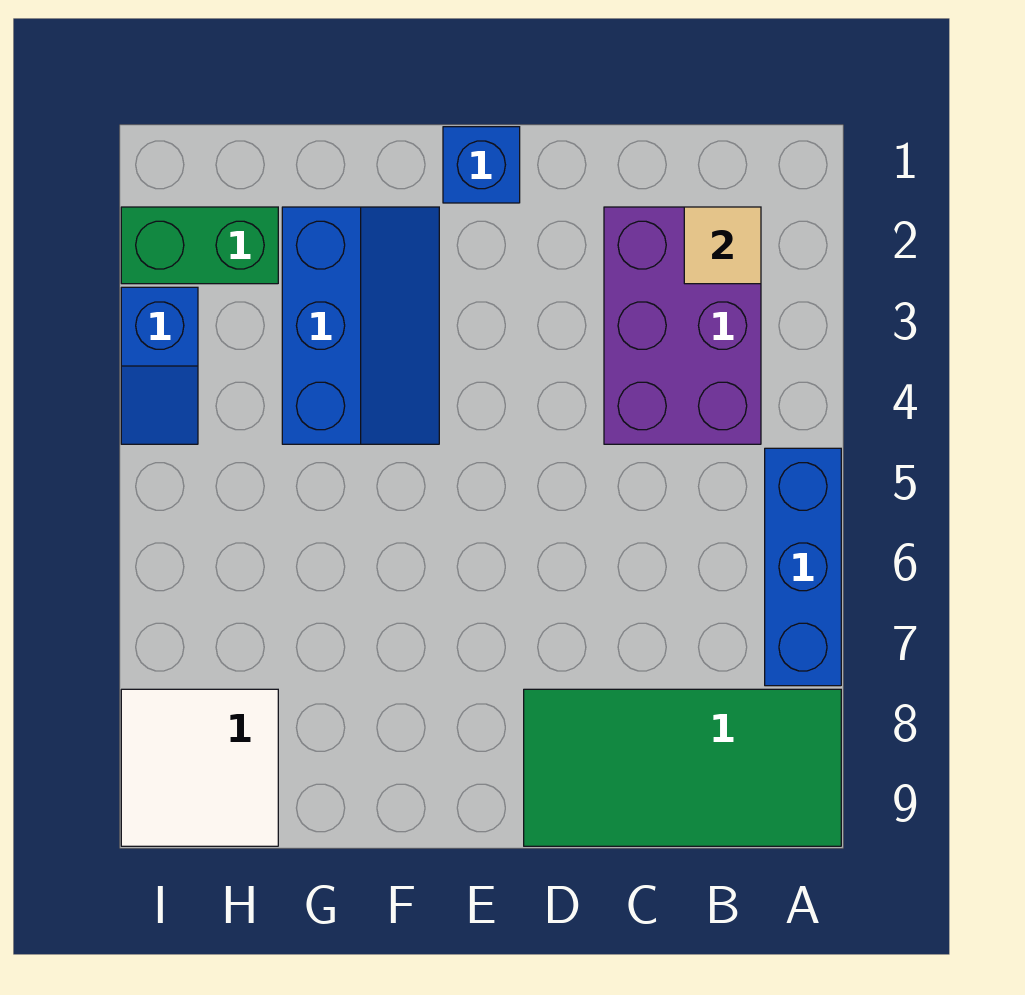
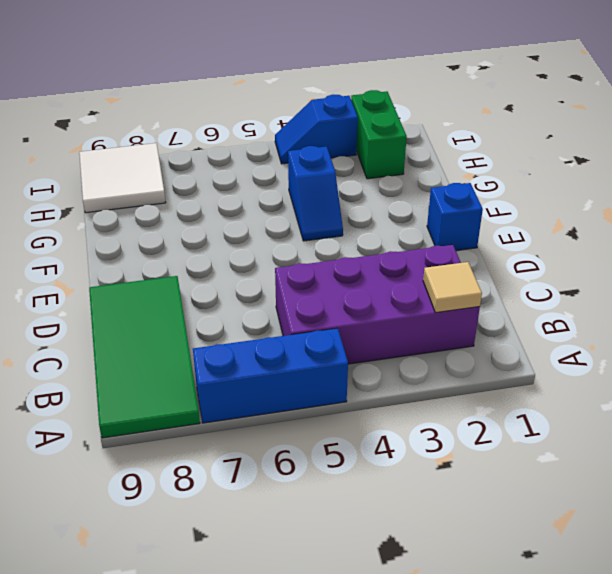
purple 2x3 brick [604,207,761,444] -> purple 2x4 brick [275,245,480,364]
blue 2x3 slope [282,207,439,444] -> blue 1x2 slope [288,146,343,241]

